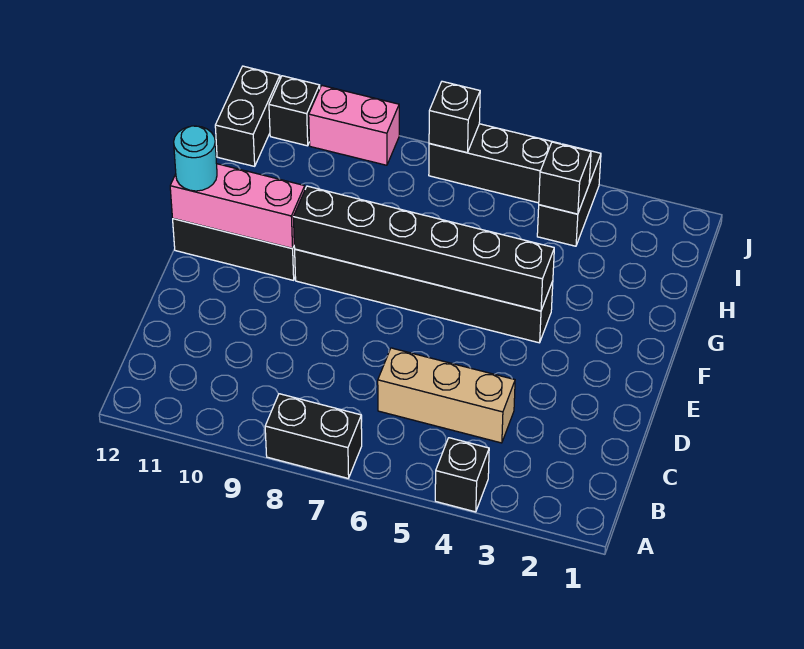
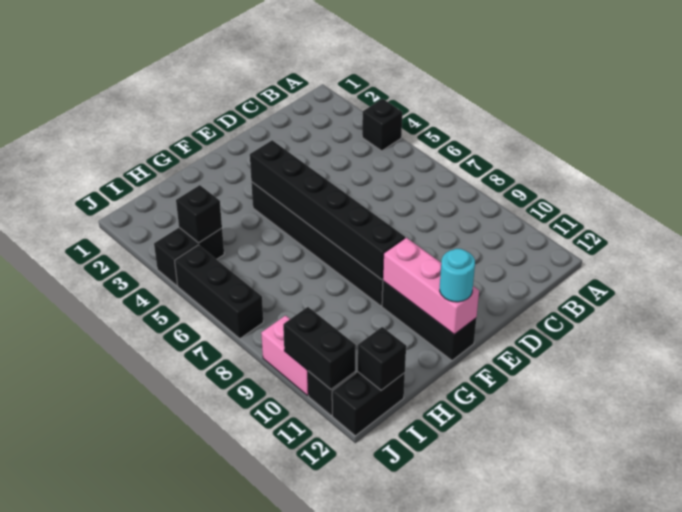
black 1x2 brick [265,394,362,478] -> black 1x2 brick moved to [283,307,356,389]
tan 1x3 brick [378,348,515,443] -> none
black 1x1 brick [429,81,480,153] -> black 1x1 brick moved to [358,327,406,390]

